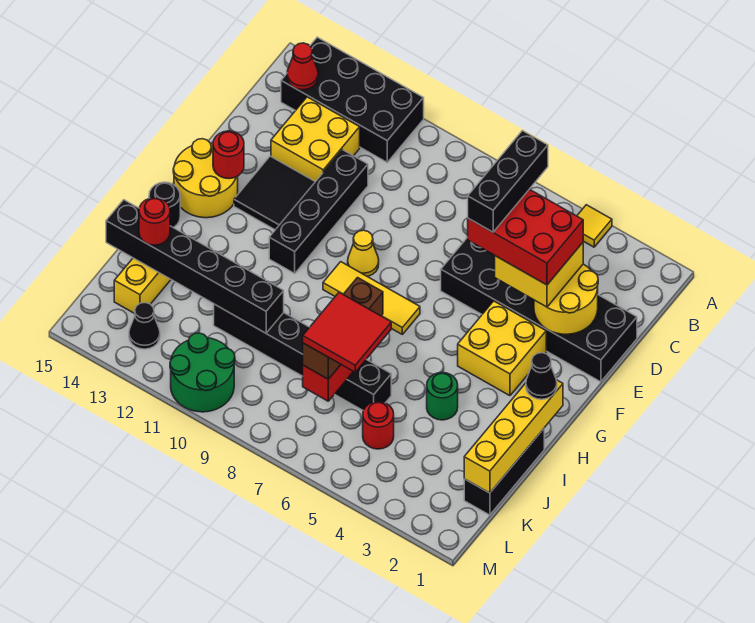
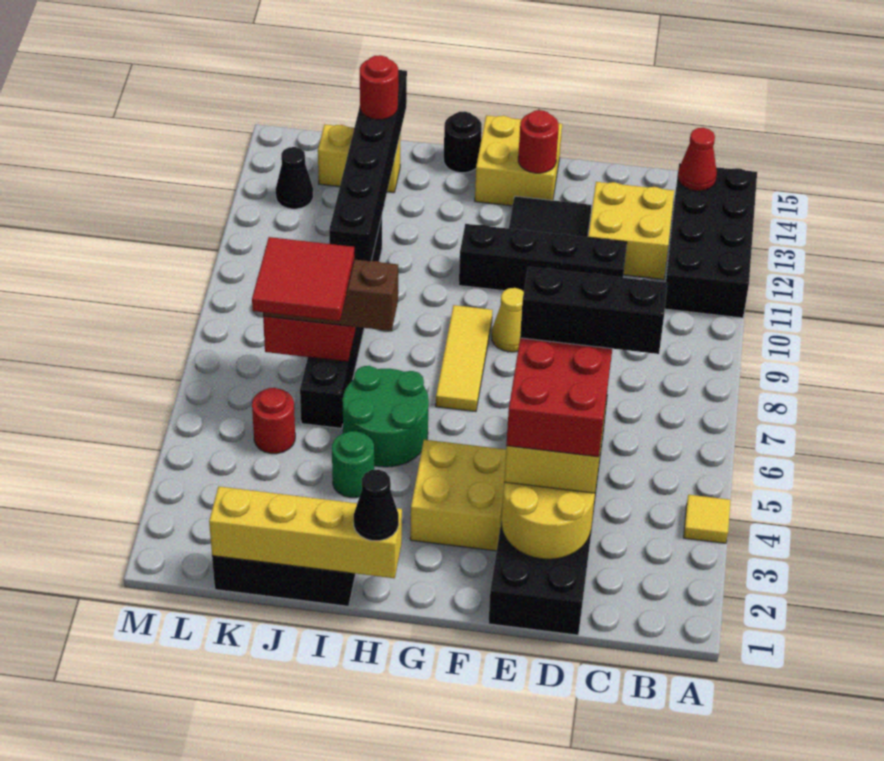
yellow 2x2 round brick [173,139,238,218] -> yellow 2x2 brick [475,115,562,206]
green 2x2 round brick [170,333,235,412] -> green 2x2 round brick moved to [343,366,429,467]

